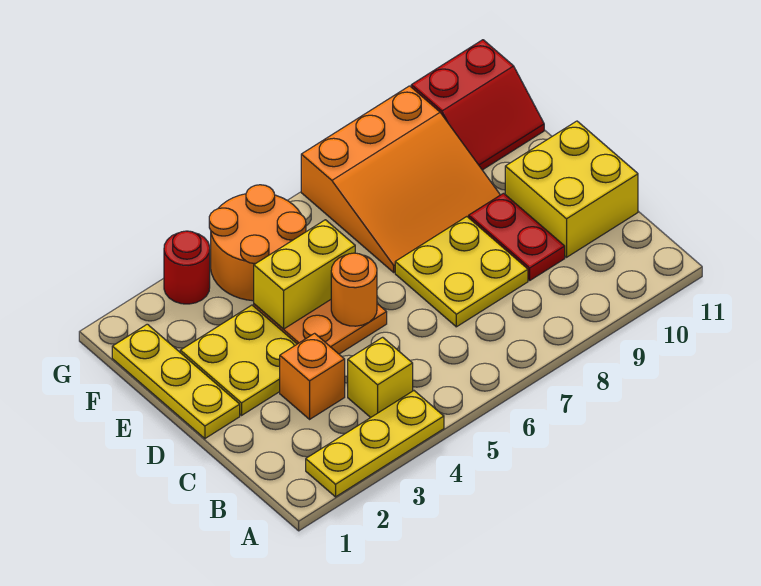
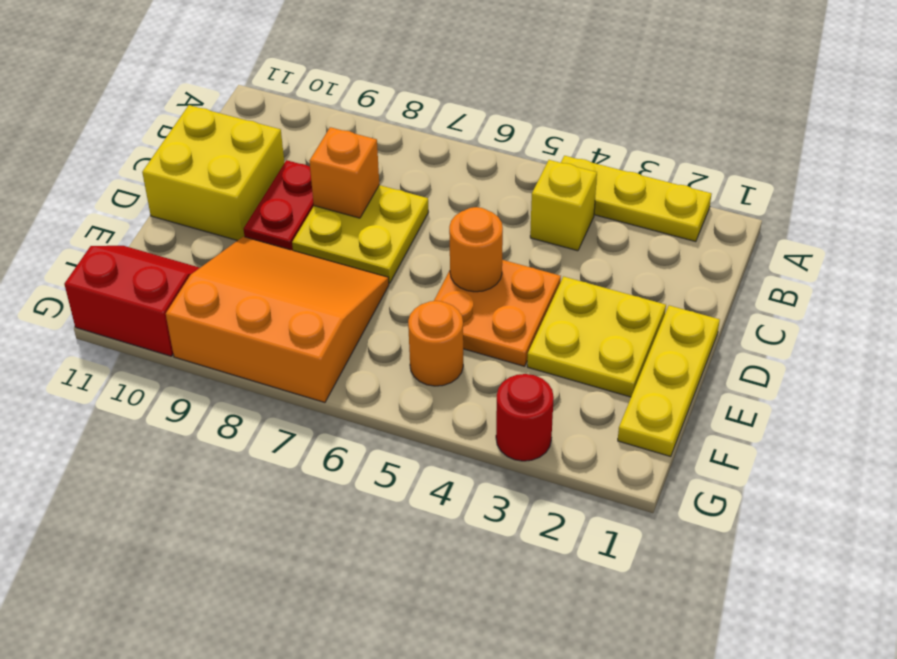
orange 1x1 brick [280,333,345,419] -> orange 1x1 brick moved to [310,127,379,218]
yellow 1x2 brick [254,220,355,329] -> none
orange 2x2 round brick [209,185,306,301] -> orange 1x1 round brick [408,301,463,386]

